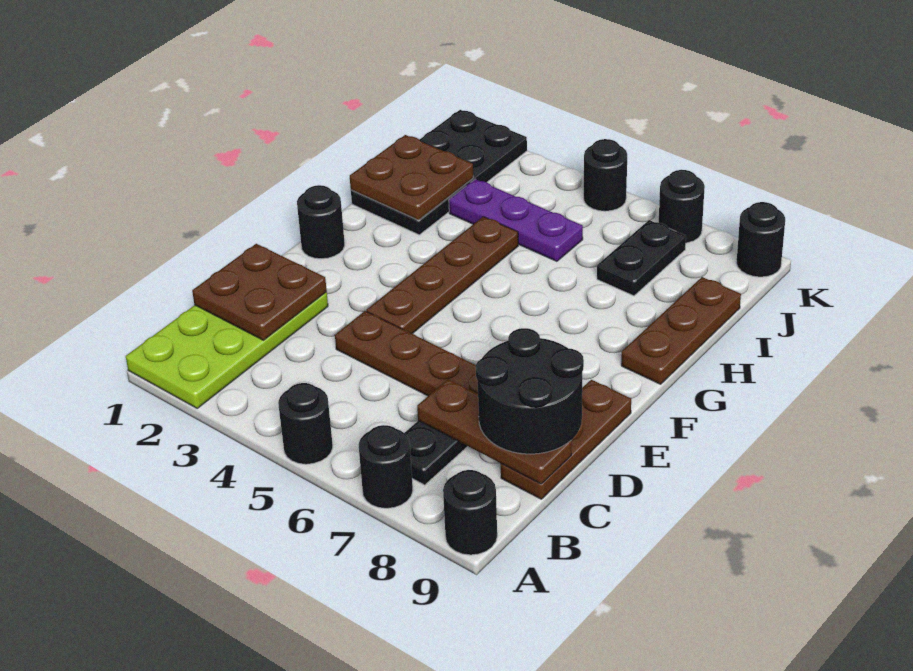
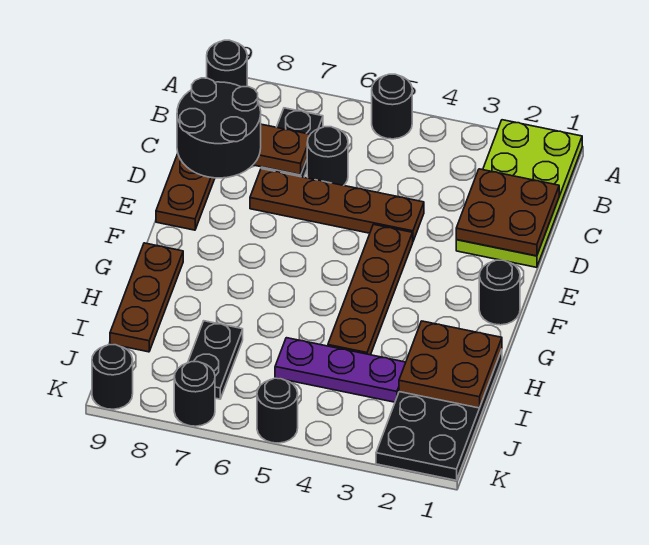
black 1x1 round brick [358,425,413,508] -> black 1x1 round brick moved to [307,127,348,186]

